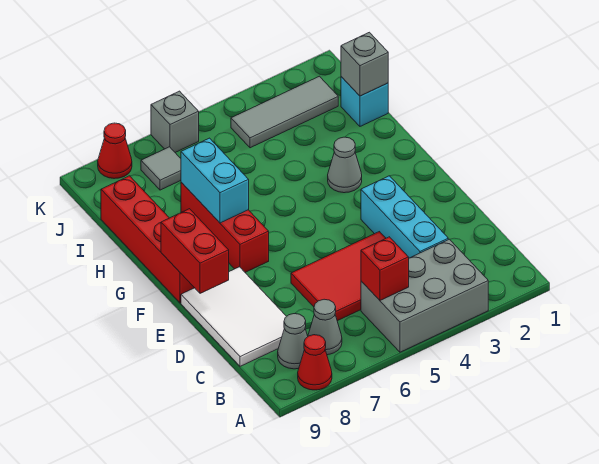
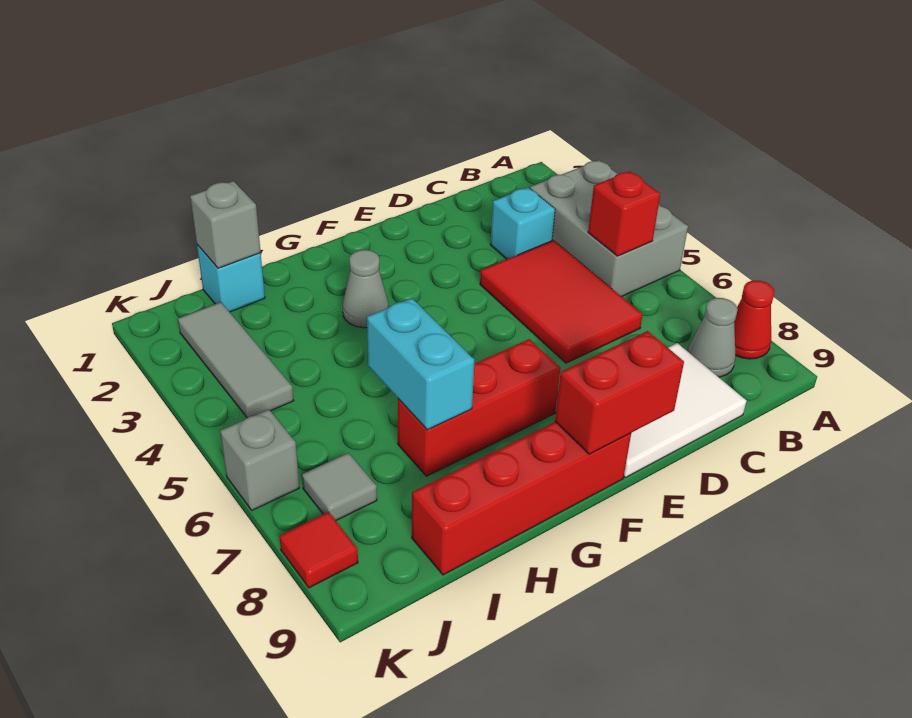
grey 1x1 cone [308,299,342,355] -> none
cyan 1x3 brick [361,176,448,258] -> cyan 1x1 brick [490,187,555,259]
cyan 1x2 brick [181,138,249,223] -> cyan 1x2 brick turned to [367,298,474,430]
red 1x1 cone [98,123,132,179] -> red 1x1 tile [279,512,358,588]

